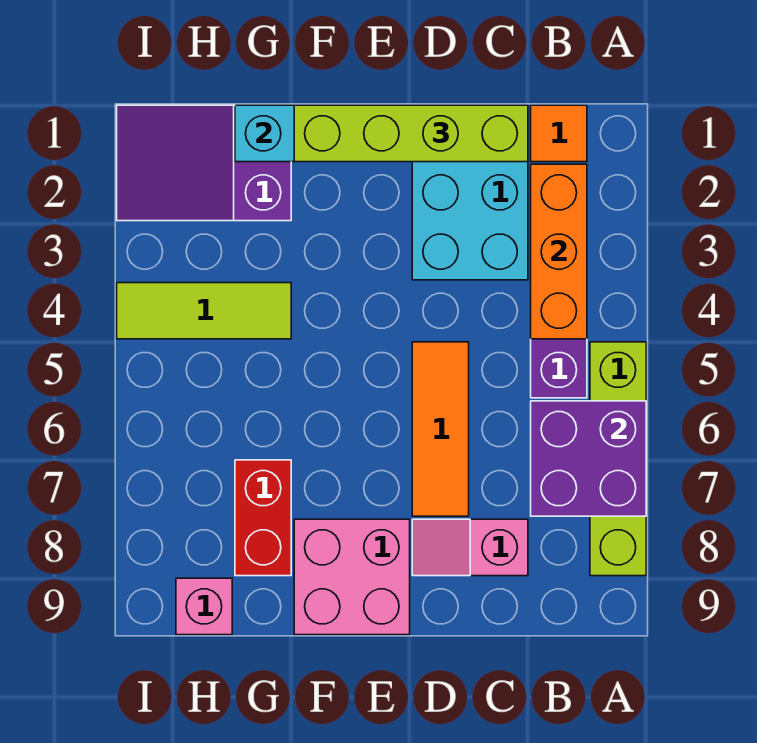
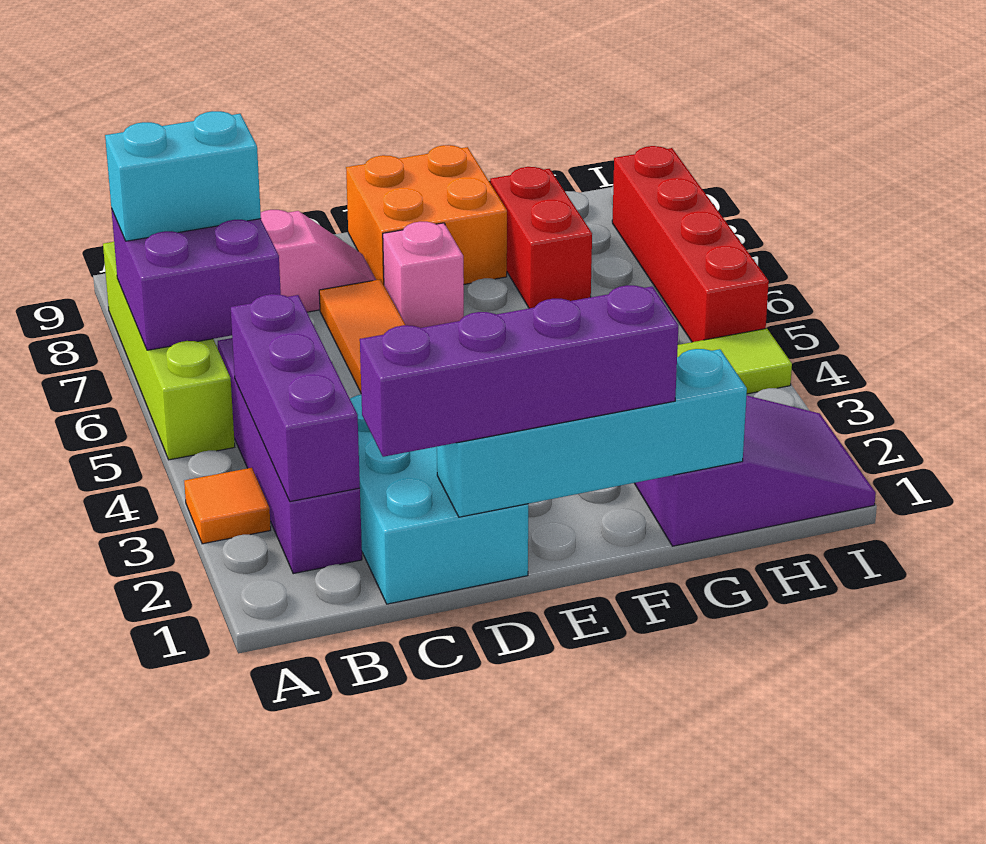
none -> cyan 1x2 brick [105,111,261,241]
orange 1x1 tile [531,105,587,162] -> orange 1x1 tile moved to [184,468,271,544]
orange 1x3 brick [531,164,587,339] -> purple 1x3 brick [231,294,360,502]
lime 1x4 brick [294,105,528,162] -> purple 1x4 brick [360,285,678,457]
pink 2x2 brick [294,519,410,635] -> orange 2x2 brick [346,145,507,284]
pink 1x1 brick [176,578,232,635] -> pink 1x1 brick moved to [383,222,464,328]
none -> red 1x4 brick [612,146,769,342]

